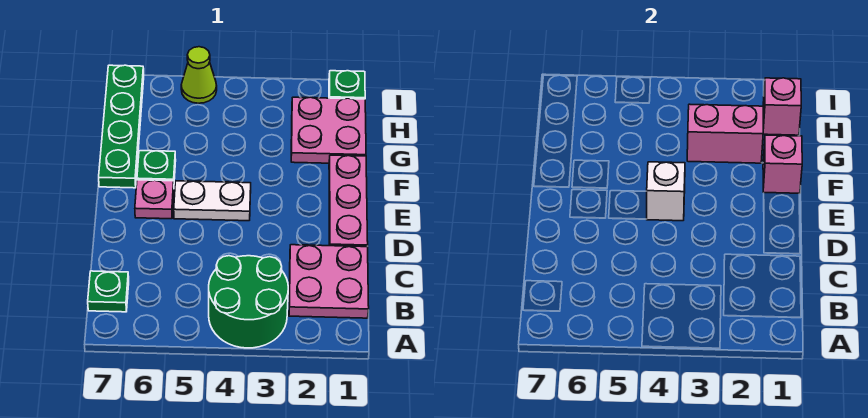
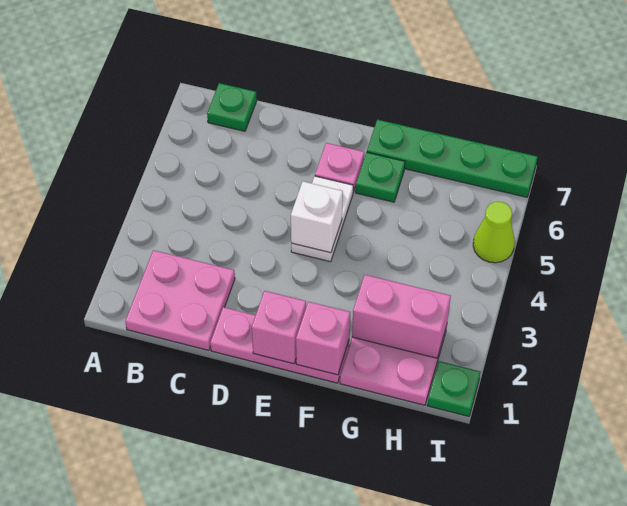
green 2x2 round brick [209,256,288,348] -> none
pink 1x2 brick [687,104,763,163] -> pink 1x2 brick turned to [352,275,451,358]
pink 1x1 brick [763,78,801,136] -> pink 1x1 brick moved to [252,291,306,364]

